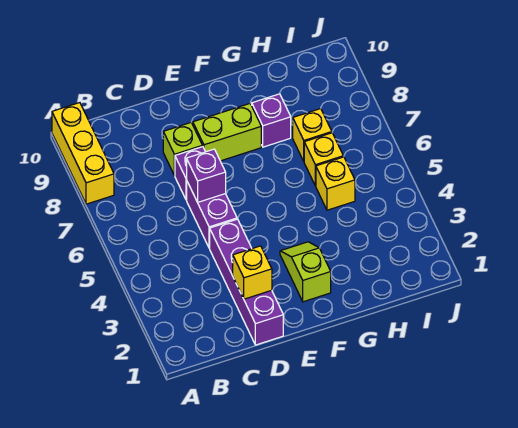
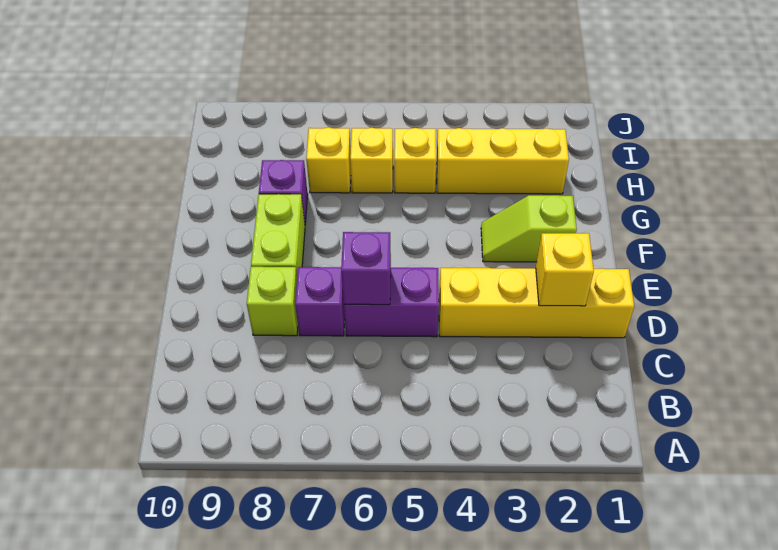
yellow 1x3 brick [52,103,114,204] -> yellow 1x3 brick moved to [436,128,569,194]
purple 1x4 brick [210,219,283,345] -> yellow 1x4 brick [439,268,634,338]

